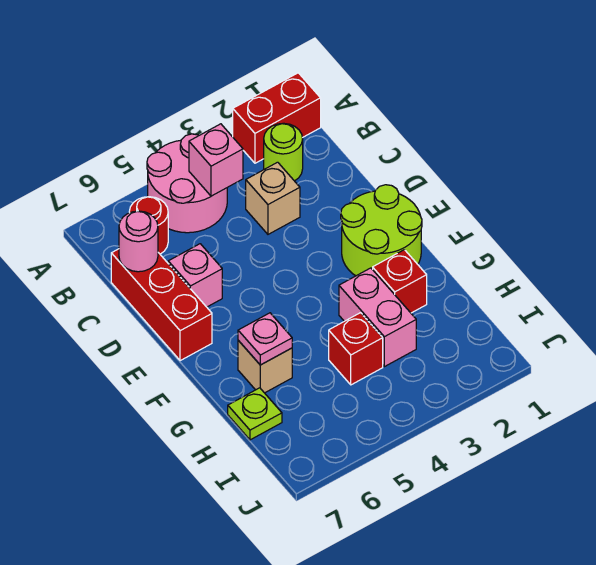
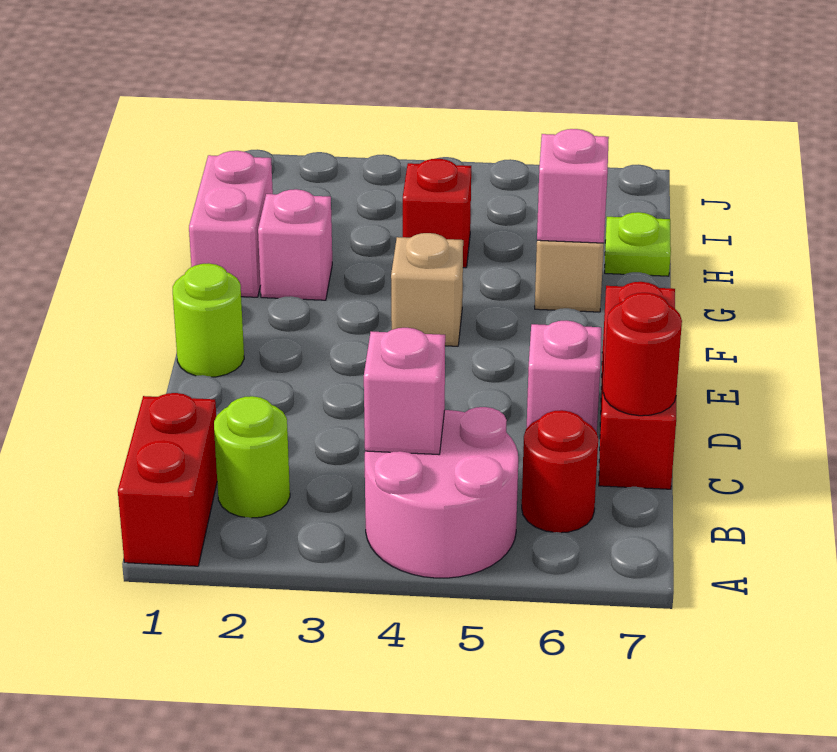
red 1x2 brick [233,73,321,163] -> red 1x2 brick turned to [118,393,217,566]
tan 1x1 brick [246,162,300,234] -> tan 1x1 brick moved to [391,233,463,346]
pink 1x1 round brick [119,211,158,272] -> red 1x1 round brick [603,293,682,416]
lime 2x2 round brick [341,185,422,276] -> lime 1x1 round brick [173,263,244,377]
red 1x1 brick [373,250,427,313] -> pink 1x1 brick [258,189,332,300]
pink 1x2 brick [339,268,416,367] -> pink 1x2 brick moved to [189,151,273,297]
pink 1x1 plate [238,313,292,365] -> pink 1x1 brick [537,129,609,243]

